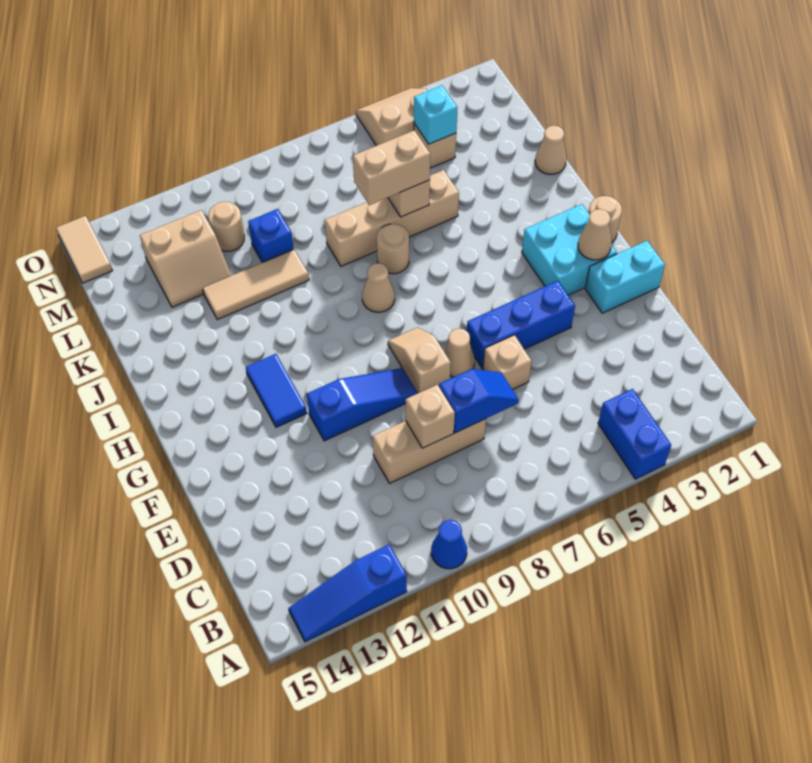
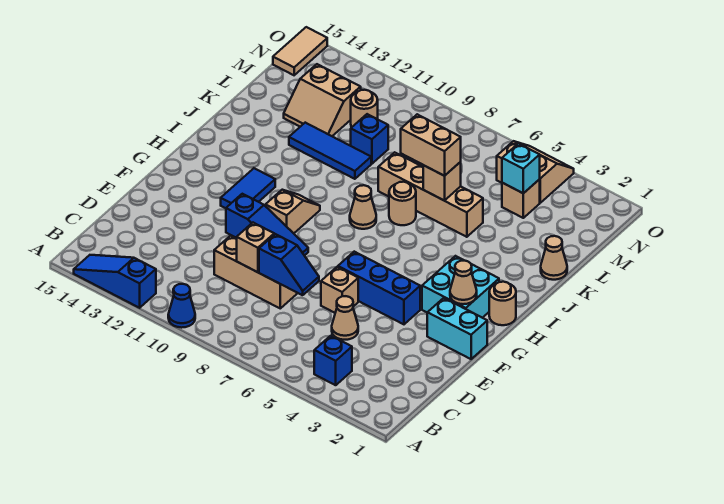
blue 1x2 brick [598,389,671,479] -> blue 1x1 brick [314,336,352,385]
tan 1x1 cone [444,328,475,377] -> tan 1x1 cone moved to [332,296,358,340]
tan 1x2 slope [388,328,451,393] -> tan 1x2 slope moved to [265,190,320,233]
tan 1x3 tile [203,250,309,320] -> blue 1x3 tile [289,123,371,179]

